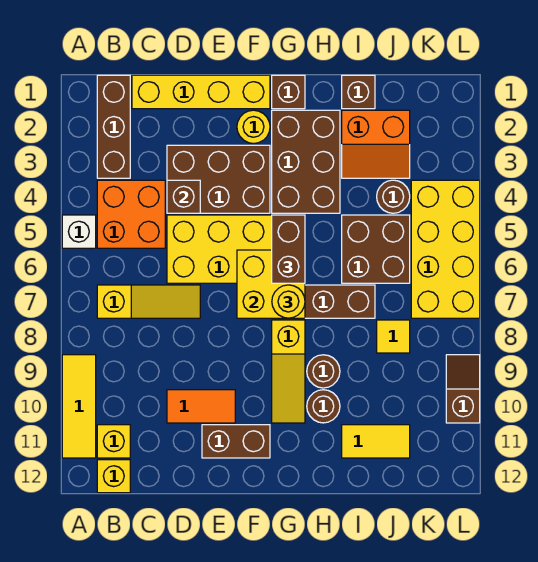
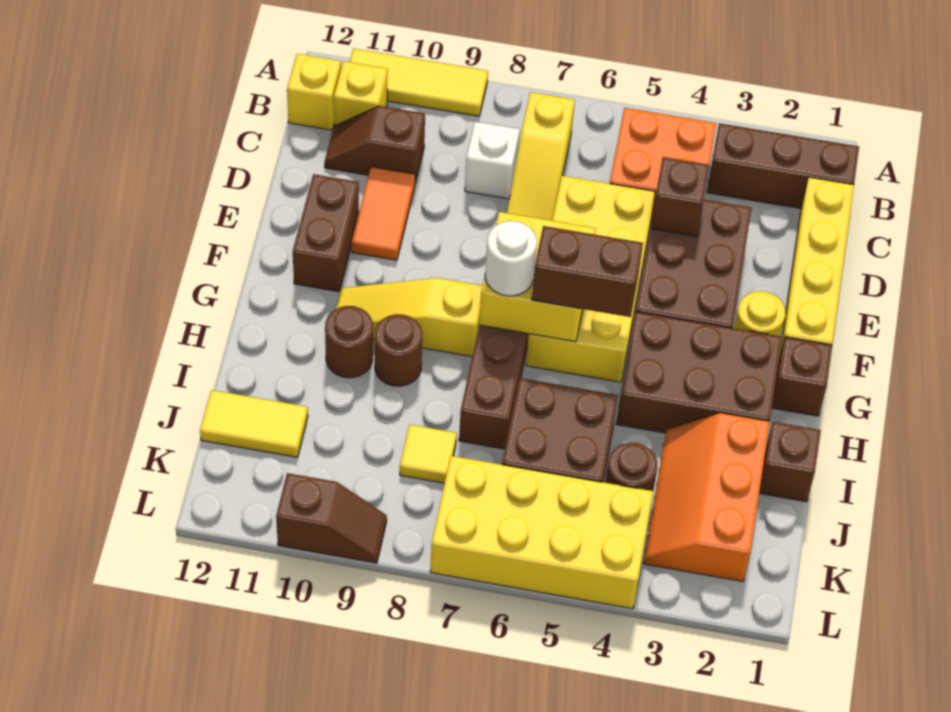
white 1x1 brick [62,215,96,248] -> white 1x1 brick moved to [465,122,520,199]
none -> brown 1x2 slope [325,106,425,183]
yellow 1x1 round brick [272,285,305,318] -> white 1x1 round brick [485,221,537,296]
orange 2x2 slope [342,110,410,178] -> orange 2x3 slope [643,413,770,581]
yellow 1x2 tile [342,425,410,458] -> yellow 1x2 tile turned to [200,390,308,457]

